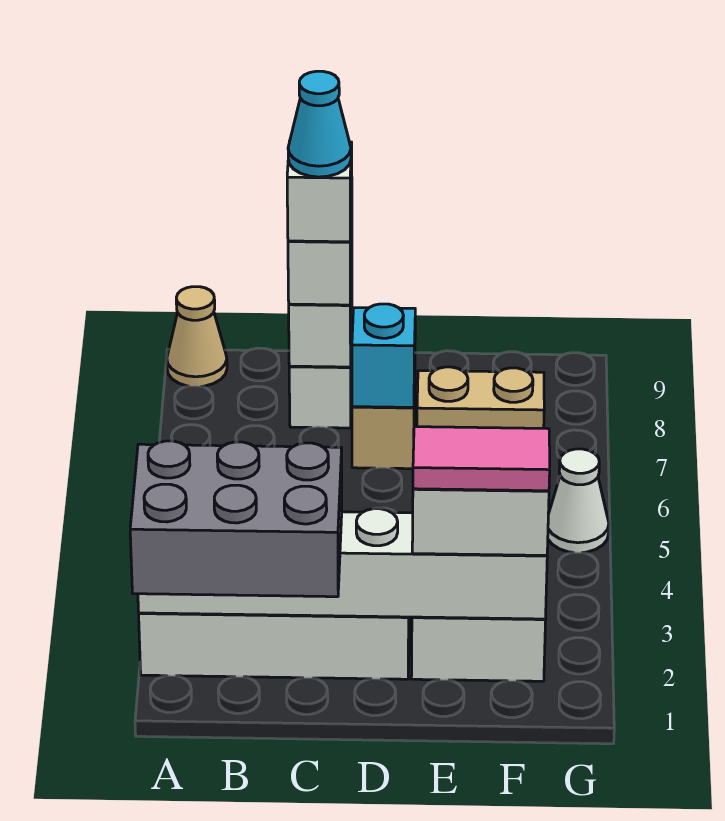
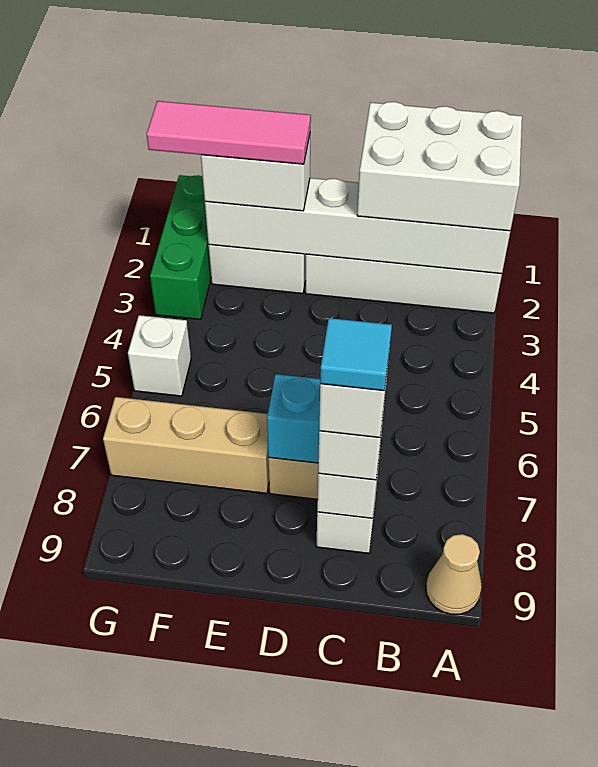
grey 2x3 brick [130,441,342,597] -> white 2x3 brick [357,102,522,231]
cyan 1x1 cone [288,71,351,177] -> cyan 1x1 tile [320,318,392,391]
pink 1x2 tile [413,427,550,491] -> pink 1x3 tile [147,101,311,164]
tan 1x2 brick [417,367,544,428] -> tan 1x3 brick [103,397,269,493]
none -> green 1x3 brick [150,175,211,320]
white 1x1 cone [548,449,609,552] -> white 1x1 brick [128,315,191,396]

